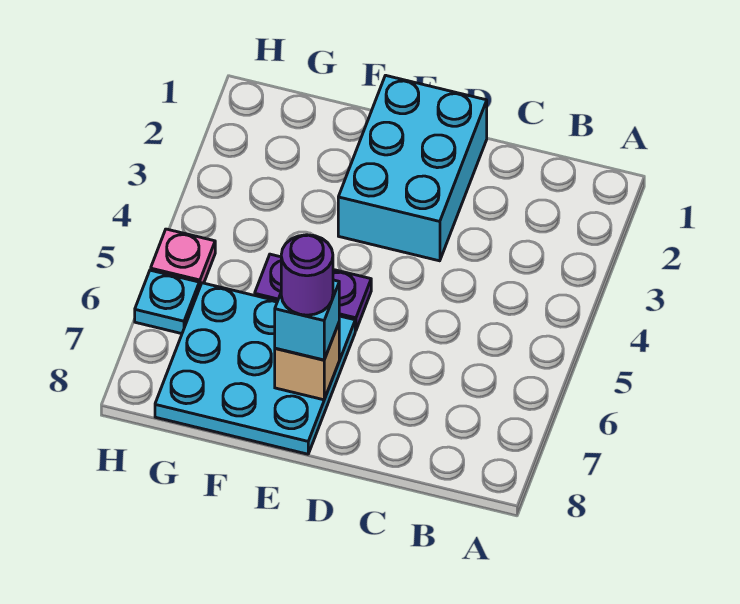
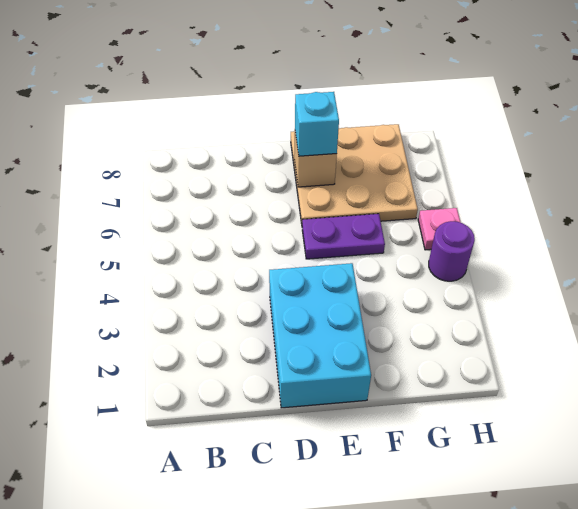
cyan 3x3 plate [155,283,355,454] -> tan 3x3 plate [291,124,418,224]
purple 1x1 round brick [281,235,333,315] -> purple 1x1 round brick moved to [429,221,475,281]
cyan 1x1 plate [135,270,199,334] -> none

